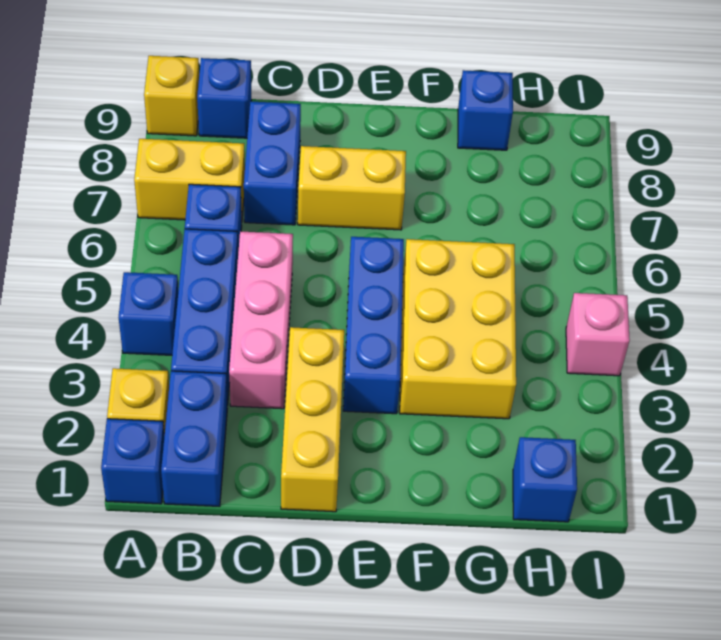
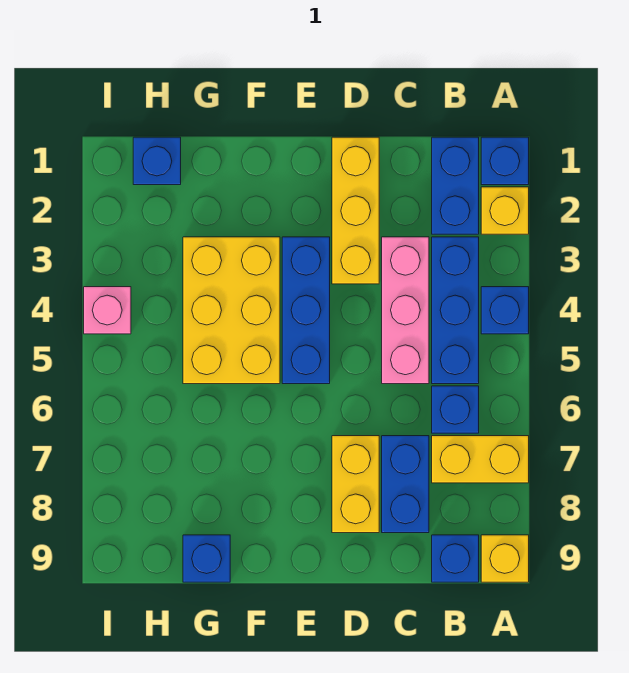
yellow 1x2 brick [298,146,406,230] -> yellow 1x2 brick turned to [332,436,379,533]

